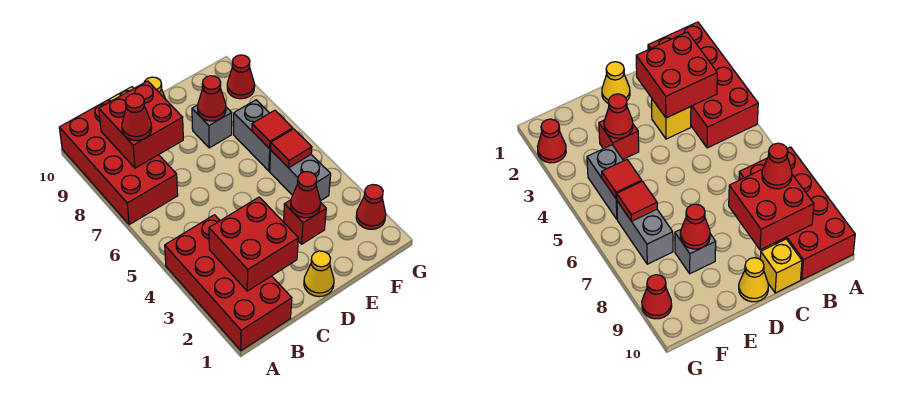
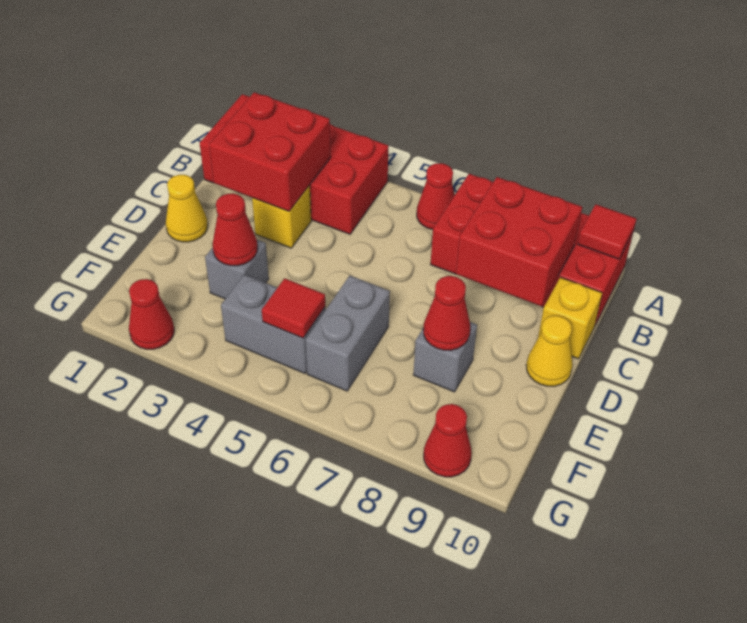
red 1x1 cone [122,94,152,141] -> red 1x1 cone moved to [417,163,455,230]
red 1x1 brick [284,200,326,244] -> grey 1x1 brick [205,240,269,299]
grey 1x2 brick [234,100,271,171] -> grey 1x2 brick turned to [305,276,390,391]
red 1x1 tile [252,110,293,149] -> red 1x1 tile moved to [578,204,636,259]

